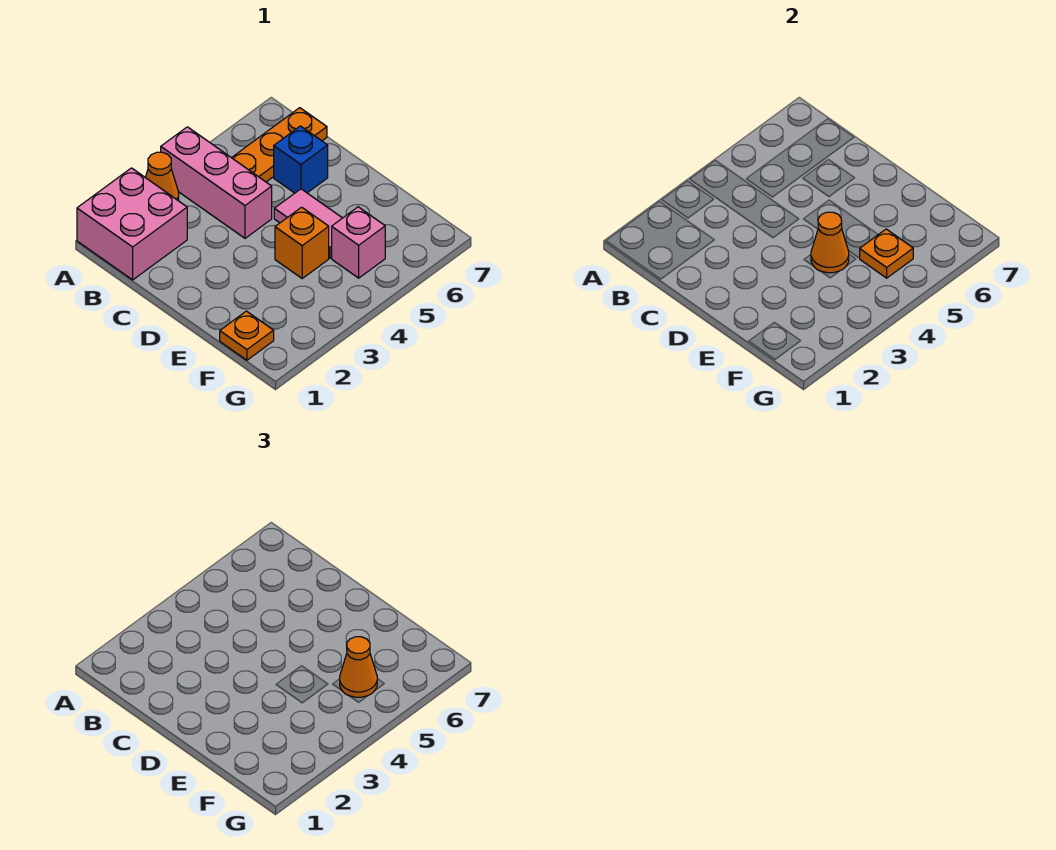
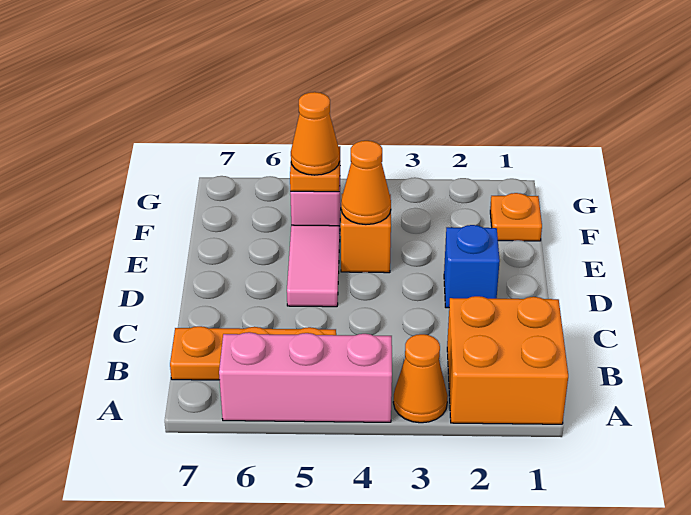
pink 2x2 brick [77,168,187,280] -> orange 2x2 brick [447,296,568,424]
pink 1x3 brick [161,127,272,238] -> pink 1x3 brick turned to [219,332,392,422]
blue 1x1 brick [274,126,328,193] -> blue 1x1 brick moved to [444,225,500,308]

